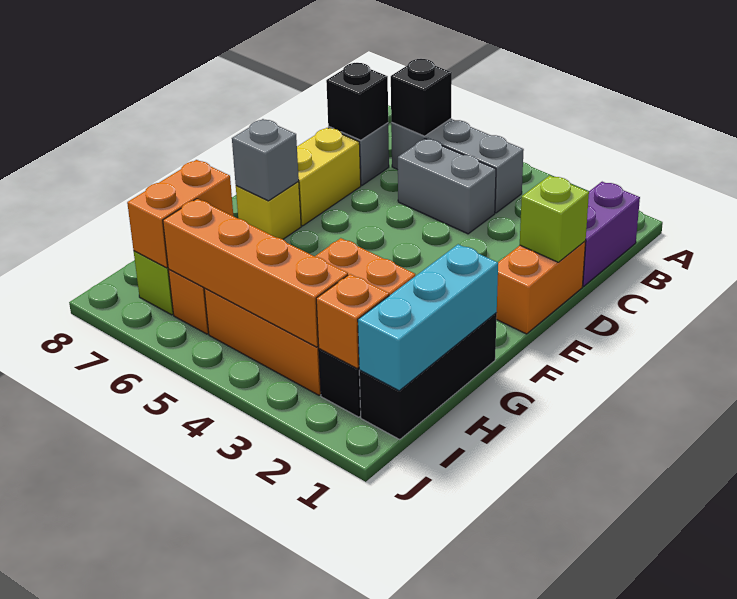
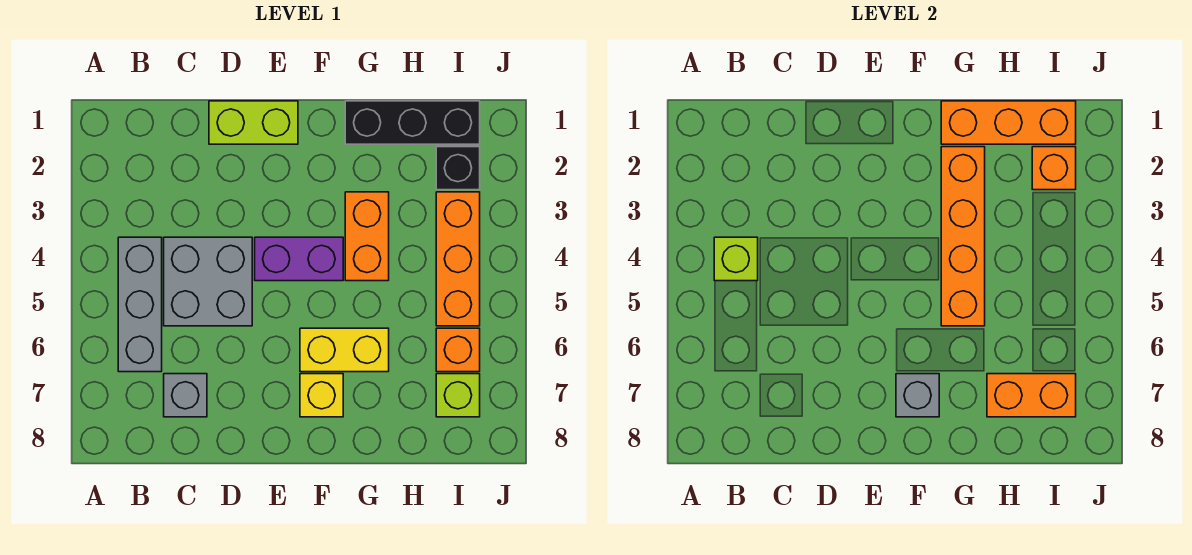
purple 1x2 brick [583,182,640,286] -> purple 1x2 brick moved to [255,237,343,281]
black 1x1 brick [391,59,452,136] -> none
grey 1x2 brick [398,139,496,234] -> grey 2x2 brick [164,237,252,326]
black 1x1 brick [326,63,388,140] -> none
orange 1x2 brick [496,241,586,334] -> lime 1x2 brick [209,101,298,144]
lime 1x1 brick [520,175,589,262] -> lime 1x1 brick moved to [714,237,758,281]
yellow 1x2 brick [297,128,361,226] -> yellow 1x2 brick moved to [300,328,389,372]
cyan 1x3 brick [358,244,498,391] -> orange 1x3 brick [941,101,1076,144]
orange 1x4 brick [163,199,348,347] -> orange 1x4 brick moved to [941,147,985,326]

